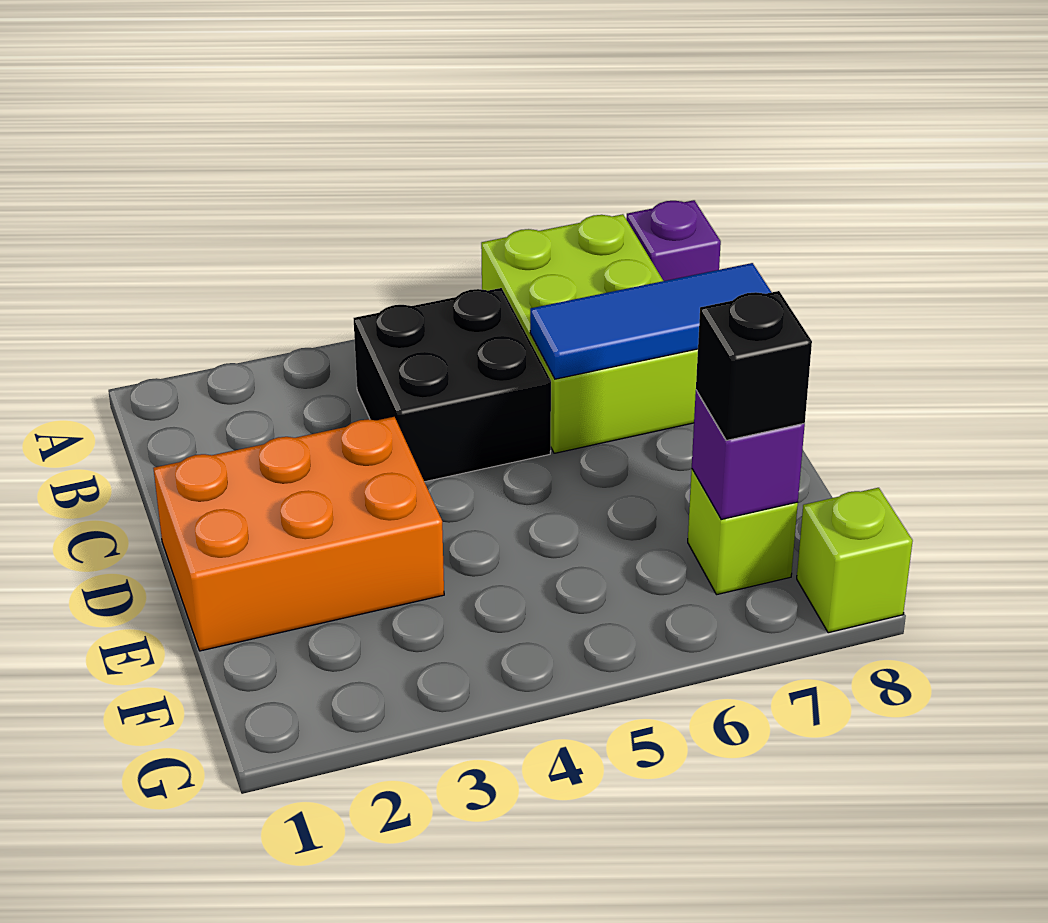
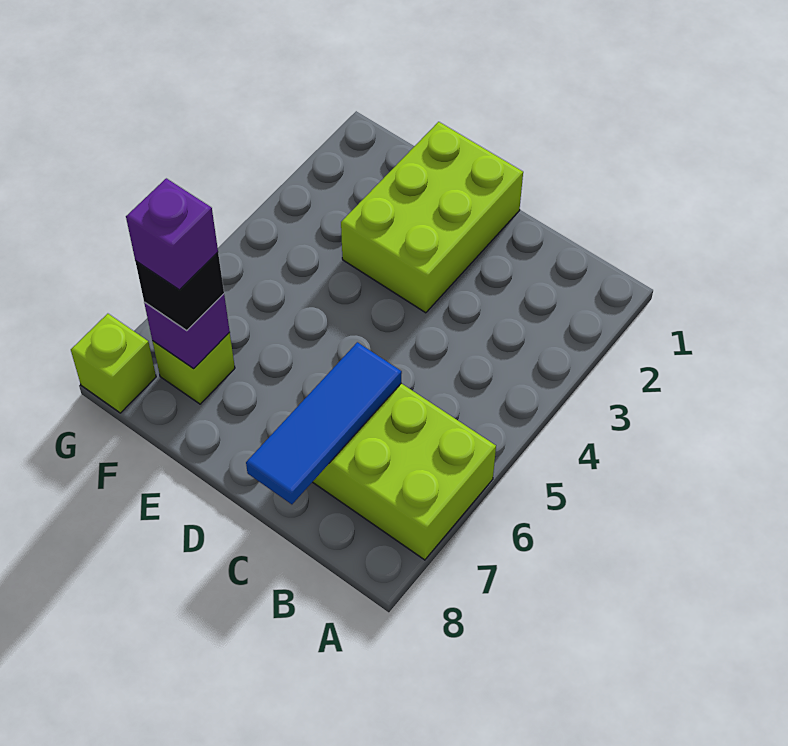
purple 1x1 brick [626,200,721,281] -> purple 1x1 brick moved to [126,178,218,290]
black 2x2 brick [354,288,551,482] -> none
orange 2x3 brick [153,417,444,651] -> lime 2x3 brick [341,122,523,313]

